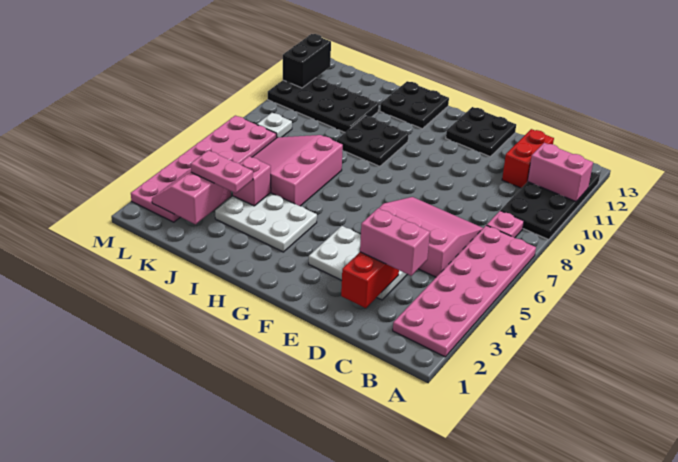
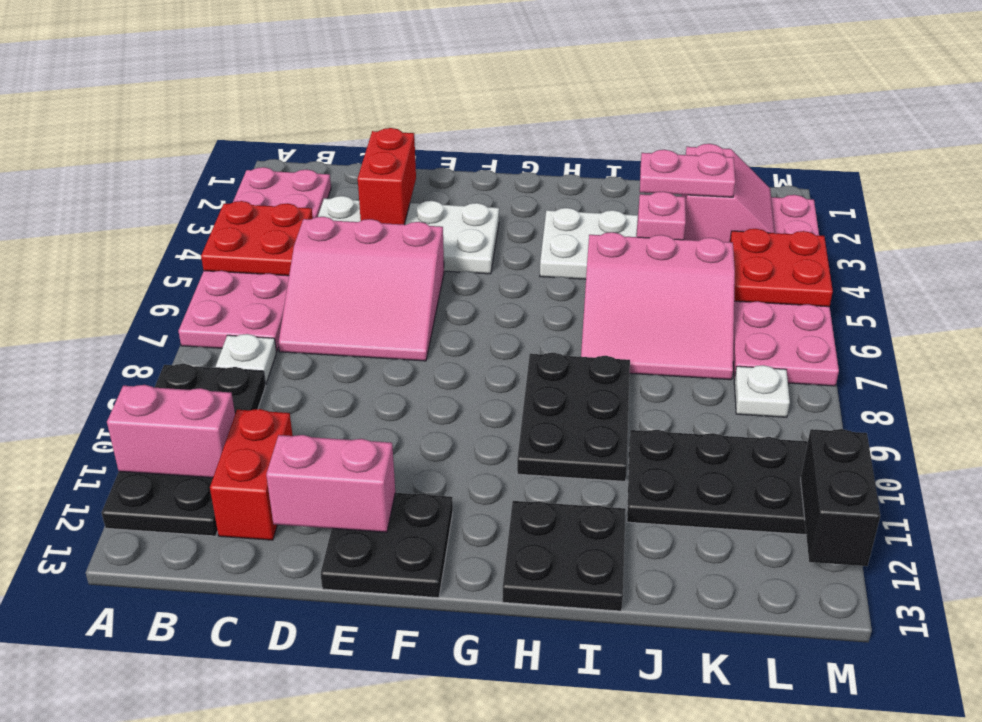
none -> red 2x2 plate [201,201,313,276]
pink 1x1 plate [487,211,524,238] -> white 1x1 plate [216,334,276,384]
pink 1x2 brick [360,208,430,276] -> pink 1x2 brick moved to [266,435,395,532]
white 2x3 plate [309,226,407,300] -> white 2x4 plate [318,196,499,274]
black 2x2 plate [337,116,409,166] -> black 2x3 plate [517,353,630,481]
pink 3x3 slope [253,135,343,206] -> pink 3x3 slope turned to [581,232,735,380]
none -> red 2x2 plate [730,229,833,307]

